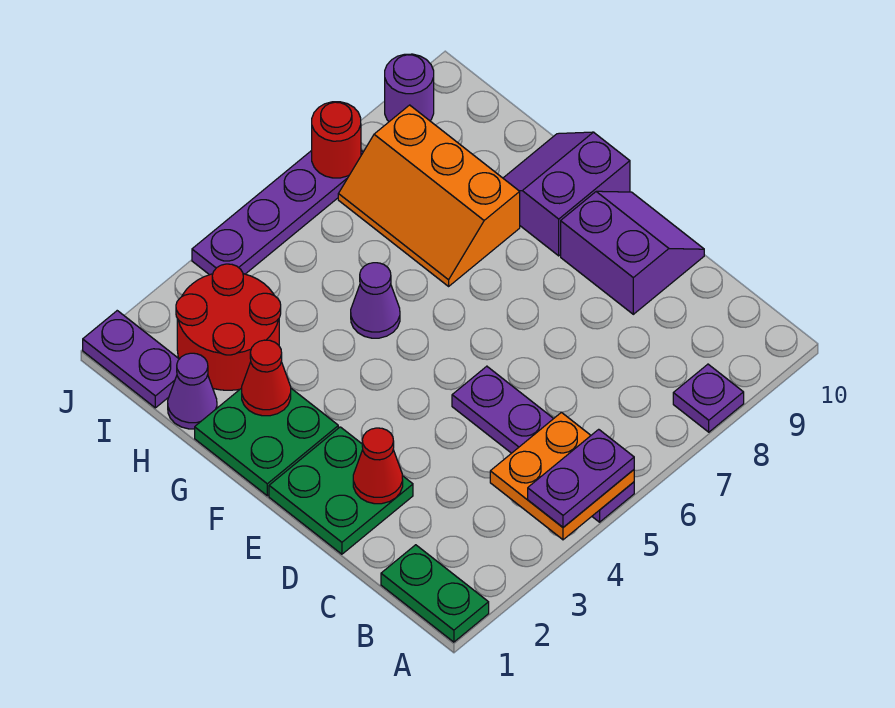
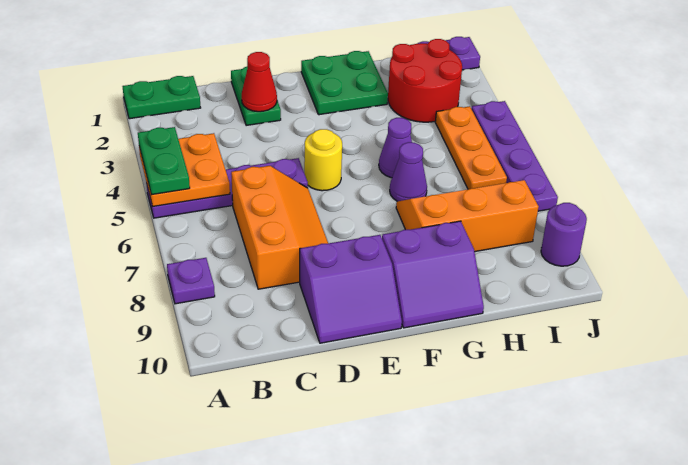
purple 1x2 plate [528,429,634,527] -> green 1x2 plate [138,127,190,195]
none -> orange 2x3 slope [231,166,328,289]
green 2x2 plate [269,427,413,554] -> green 1x2 plate [231,67,281,126]
none -> yellow 1x1 round brick [304,129,342,191]
purple 2x2 slope [503,132,630,256] -> purple 2x2 slope turned to [382,221,484,328]
red 1x1 cone [242,340,291,416] -> none
purple 1x1 cone [168,353,217,429] -> purple 1x1 cone moved to [390,142,427,201]
none -> orange 1x3 plate [435,106,507,189]
red 1x1 round brick [312,102,361,178] -> none

